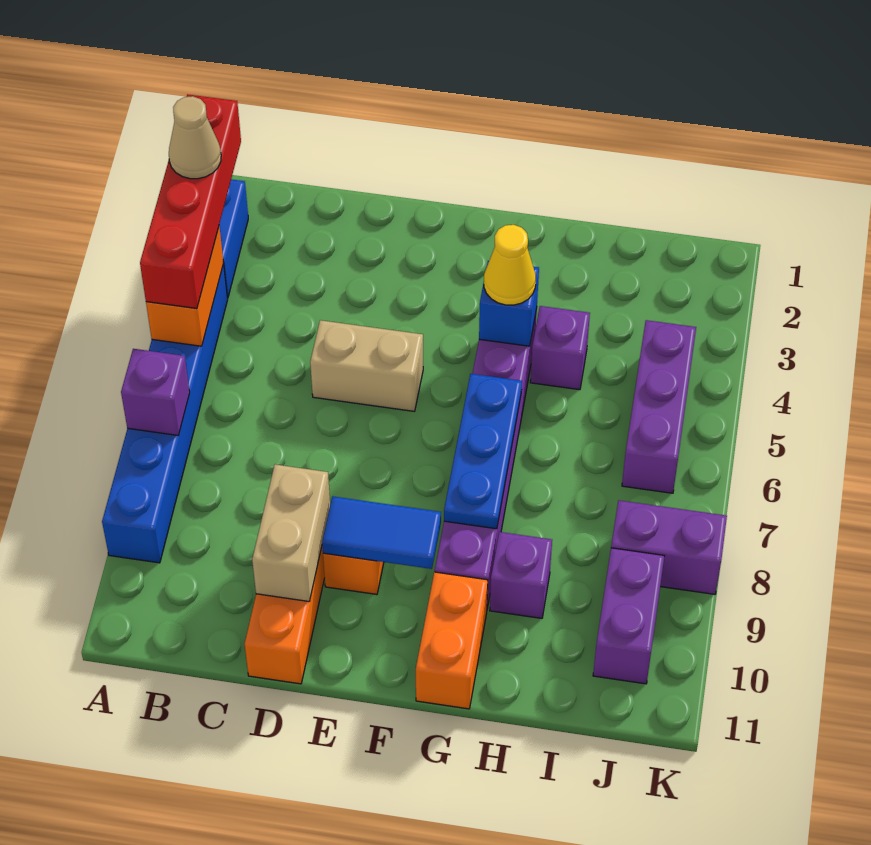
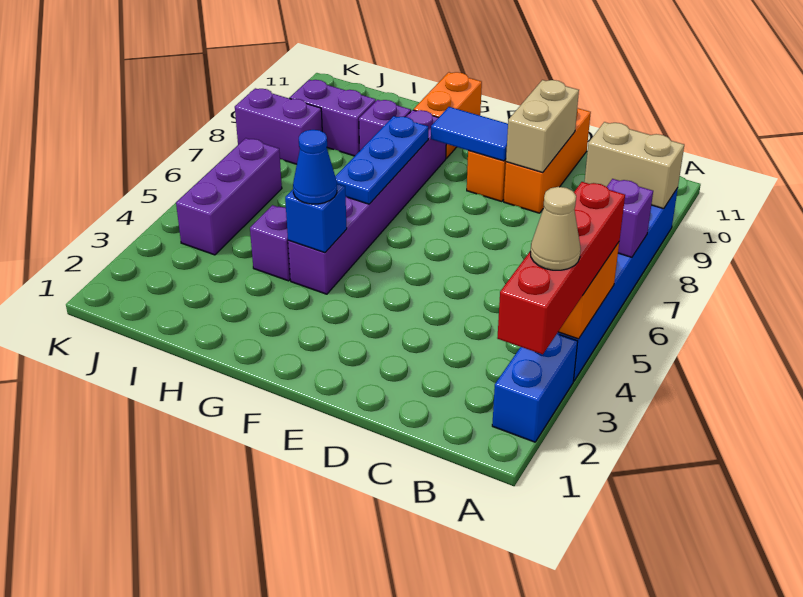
tan 1x2 brick [310,320,423,411] -> tan 1x2 brick moved to [585,122,684,209]
yellow 1x1 cone [484,225,536,305] -> blue 1x1 cone [293,130,337,204]
purple 1x2 brick [593,548,664,684] -> purple 1x2 brick turned to [290,80,376,156]

